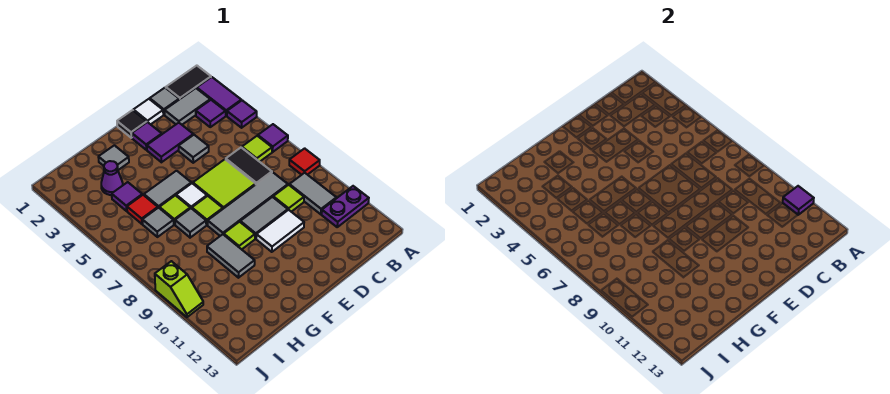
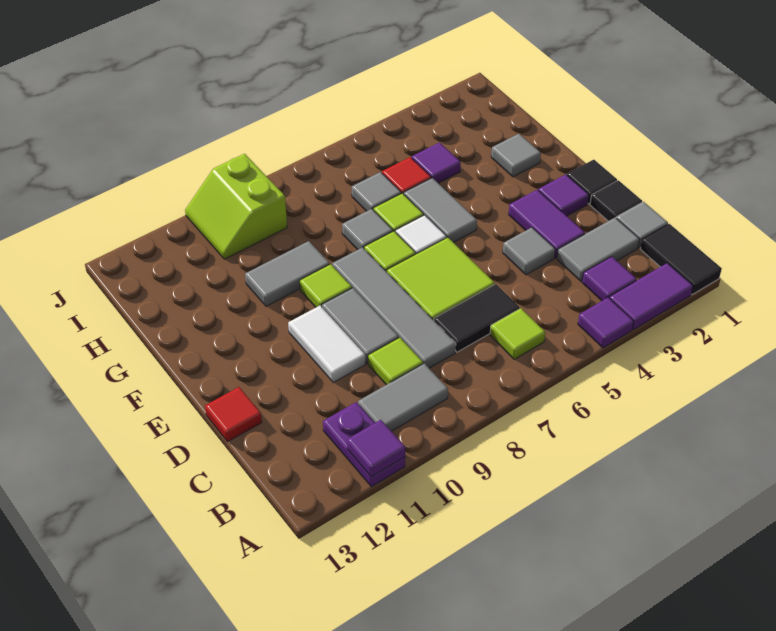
purple 1x1 tile [258,124,288,152] -> none
red 1x1 tile [289,148,320,175] -> red 1x1 tile moved to [205,387,262,442]
grey 1x2 tile [165,88,210,125] -> grey 1x2 tile turned to [557,218,639,281]
white 1x1 tile [133,99,163,124] -> black 1x1 tile [590,180,642,221]
purple 1x1 cone [101,161,123,195] -> none
lime 1x2 slope [155,261,203,317] -> lime 2x2 slope [185,154,287,259]

